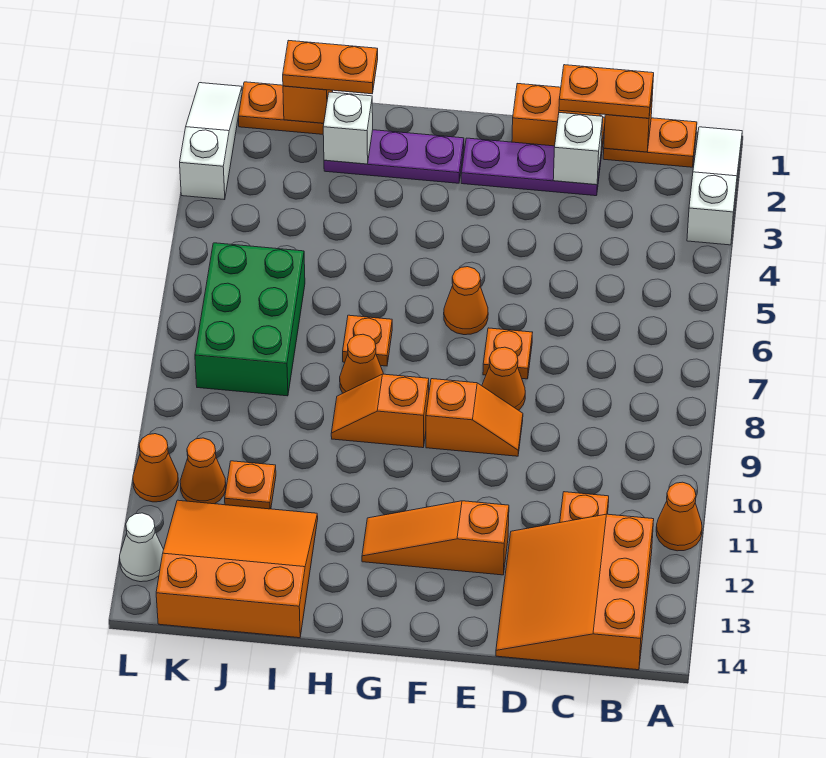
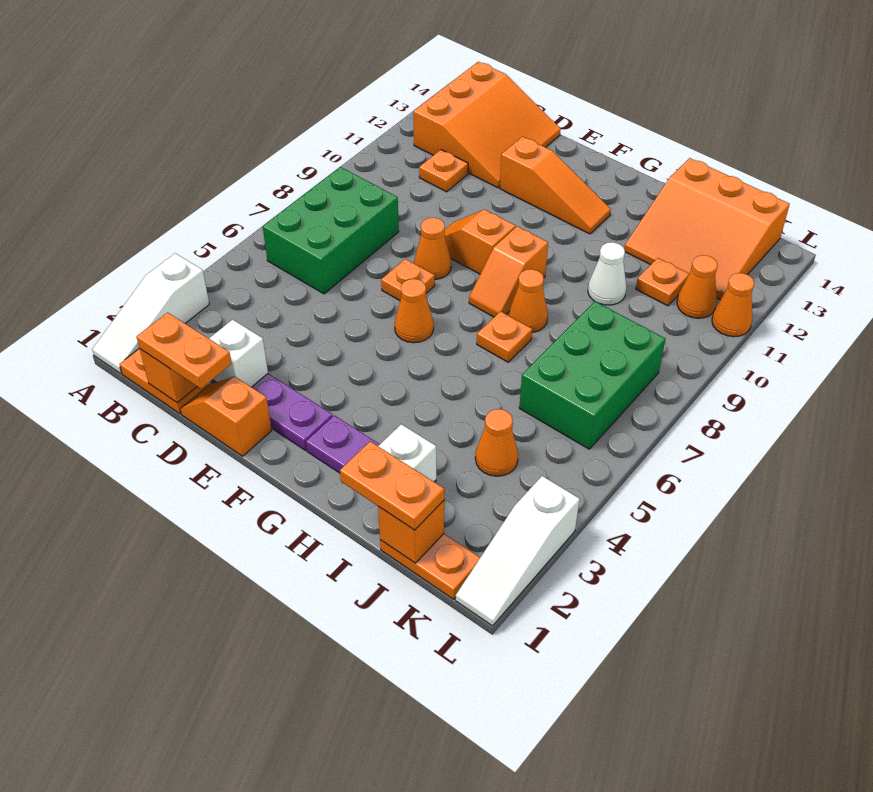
orange 1x1 cone [656,482,702,551] -> orange 1x1 cone moved to [475,409,518,476]
none -> green 2x3 brick [263,167,399,294]
orange 1x2 slope [331,374,429,448] -> orange 1x2 slope turned to [469,226,548,317]
white 1x1 cone [120,513,164,582] -> white 1x1 cone moved to [588,242,627,305]

